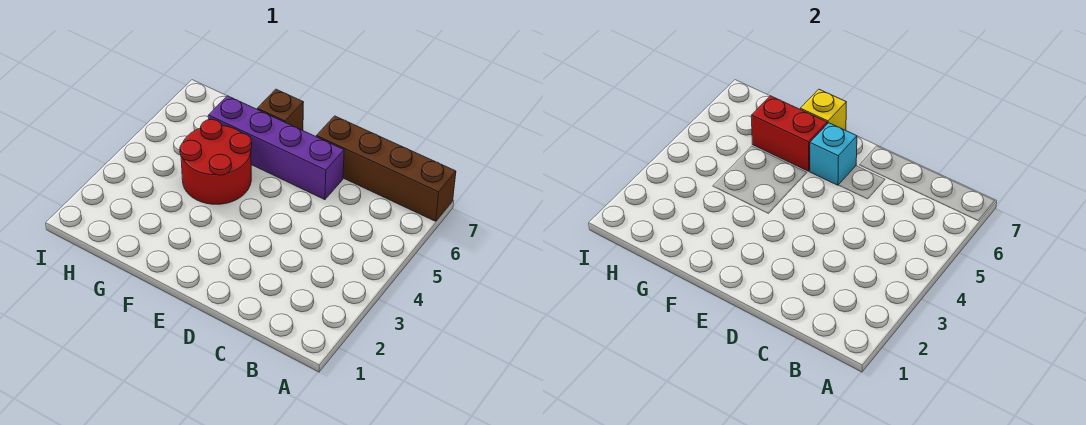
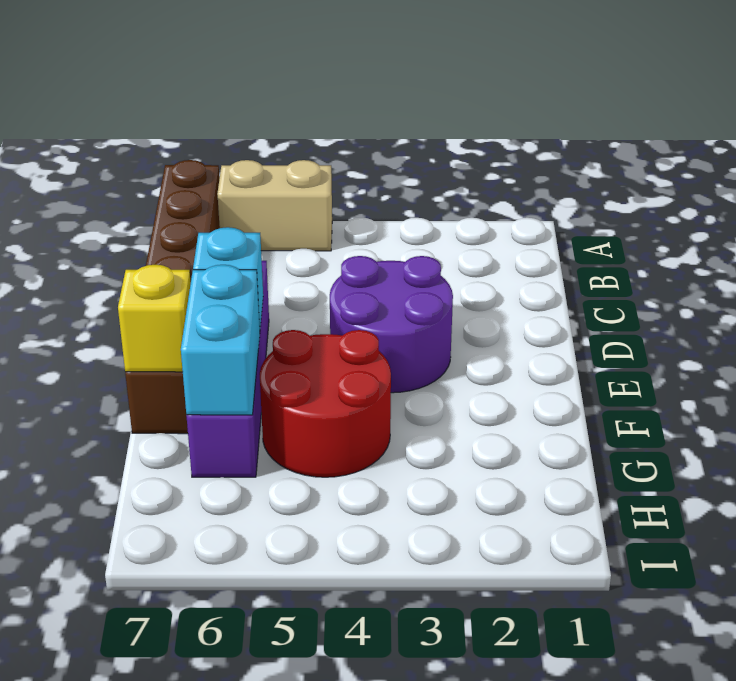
none -> tan 1x2 brick [217,160,332,251]
none -> purple 2x2 round brick [330,256,453,393]
red 1x2 brick [751,96,827,171] -> cyan 1x2 brick [181,265,260,415]

